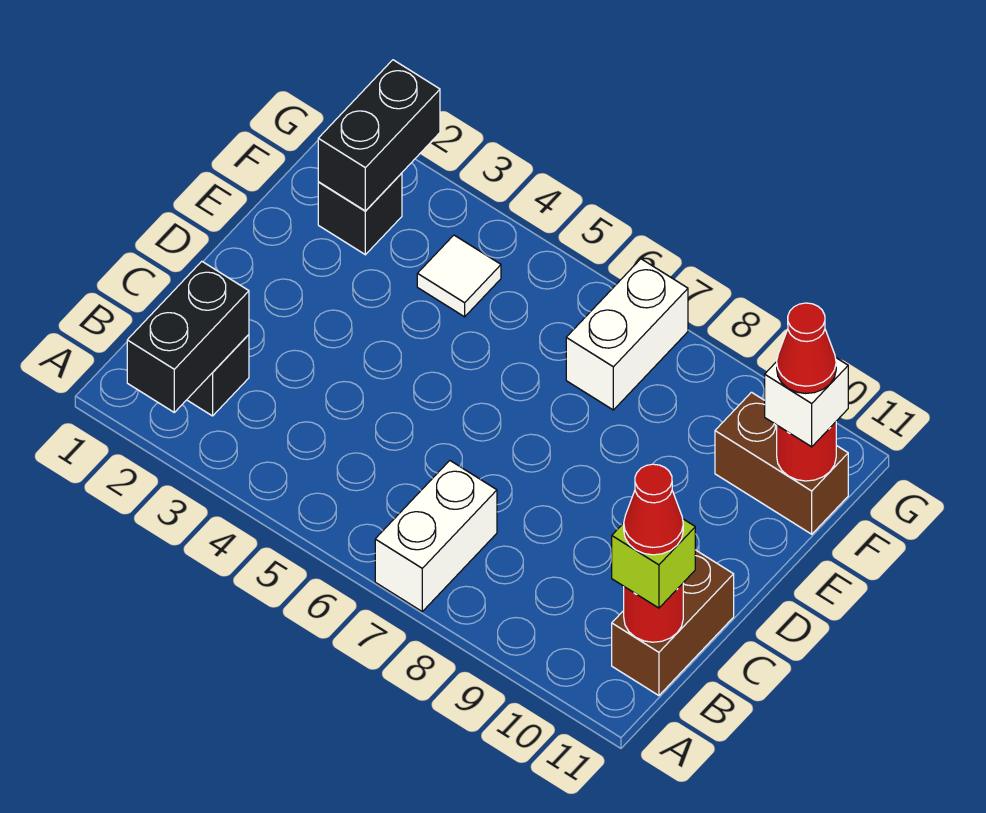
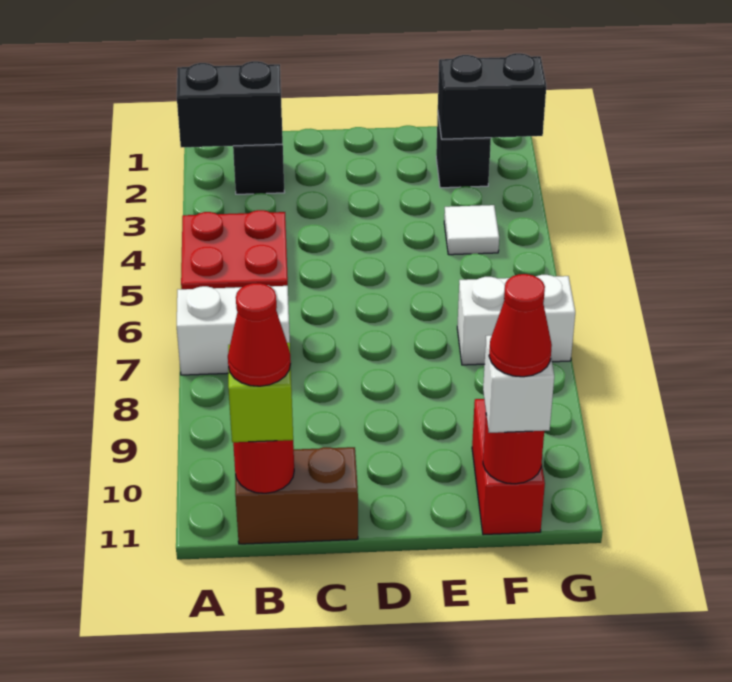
none -> red 2x2 plate [181,210,288,289]
brown 1x2 brick [715,392,848,534] -> red 1x2 brick [472,399,545,535]

